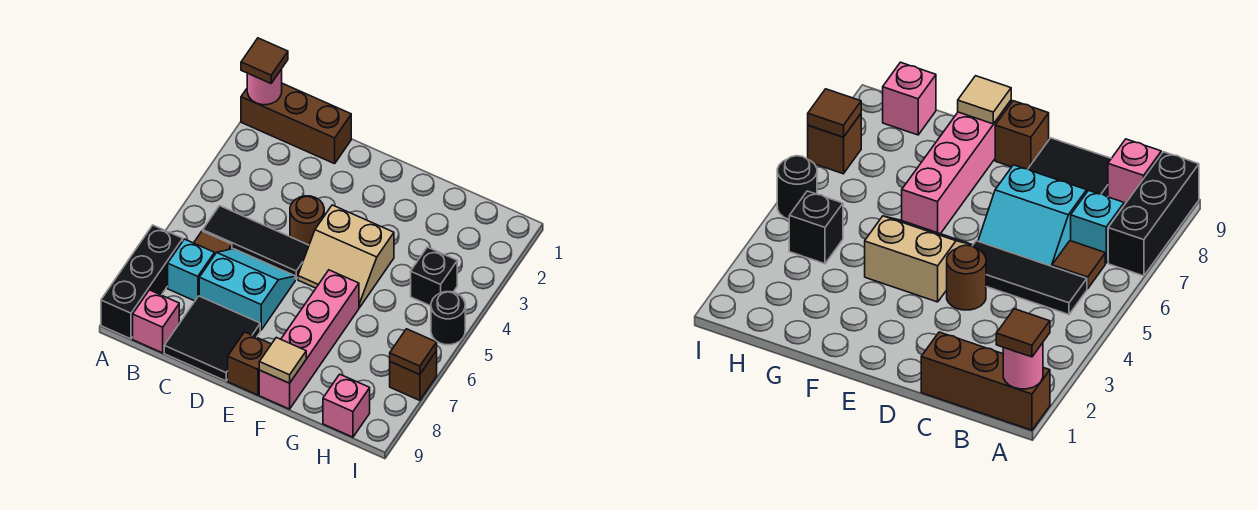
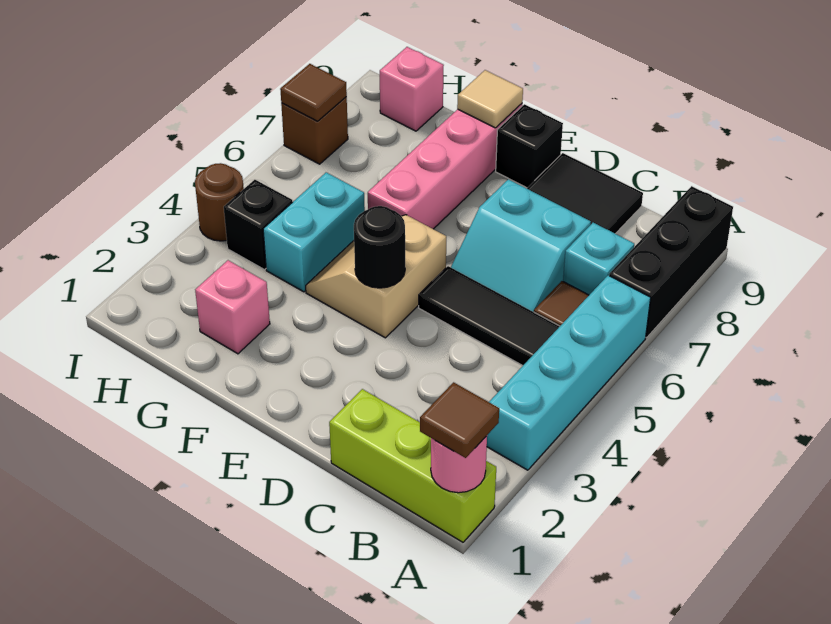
brown 1x3 brick [241,83,351,164] -> lime 1x3 brick [329,389,496,542]
none -> cyan 1x4 brick [487,275,651,470]
pink 1x1 brick [133,290,179,353] -> pink 1x1 brick moved to [195,260,270,354]
brown 1x1 round brick [290,196,324,245] -> brown 1x1 round brick moved to [195,163,244,241]
tan 2x2 slope [298,205,394,307] -> tan 2x2 slope turned to [306,215,446,338]
brown 1x1 brick [228,332,271,395] -> black 1x1 brick [496,104,563,188]
none -> cyan 1x2 brick [263,172,365,292]
black 1x1 round brick [431,292,465,345] -> black 1x1 round brick moved to [354,206,405,288]

